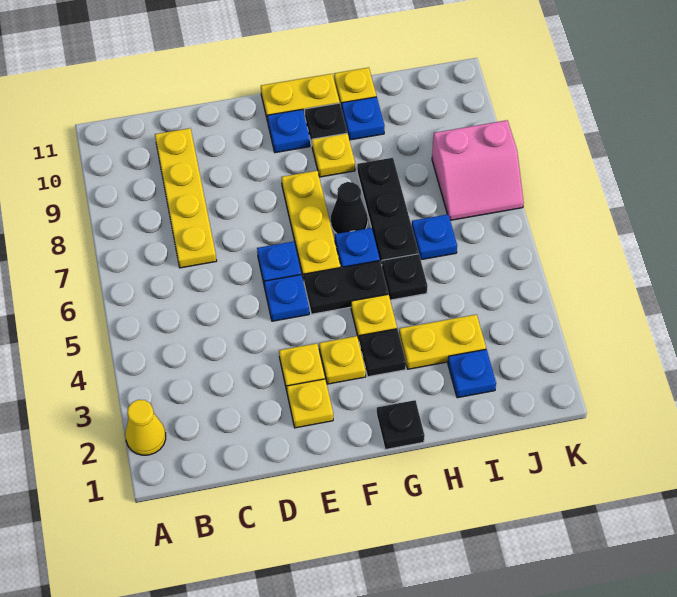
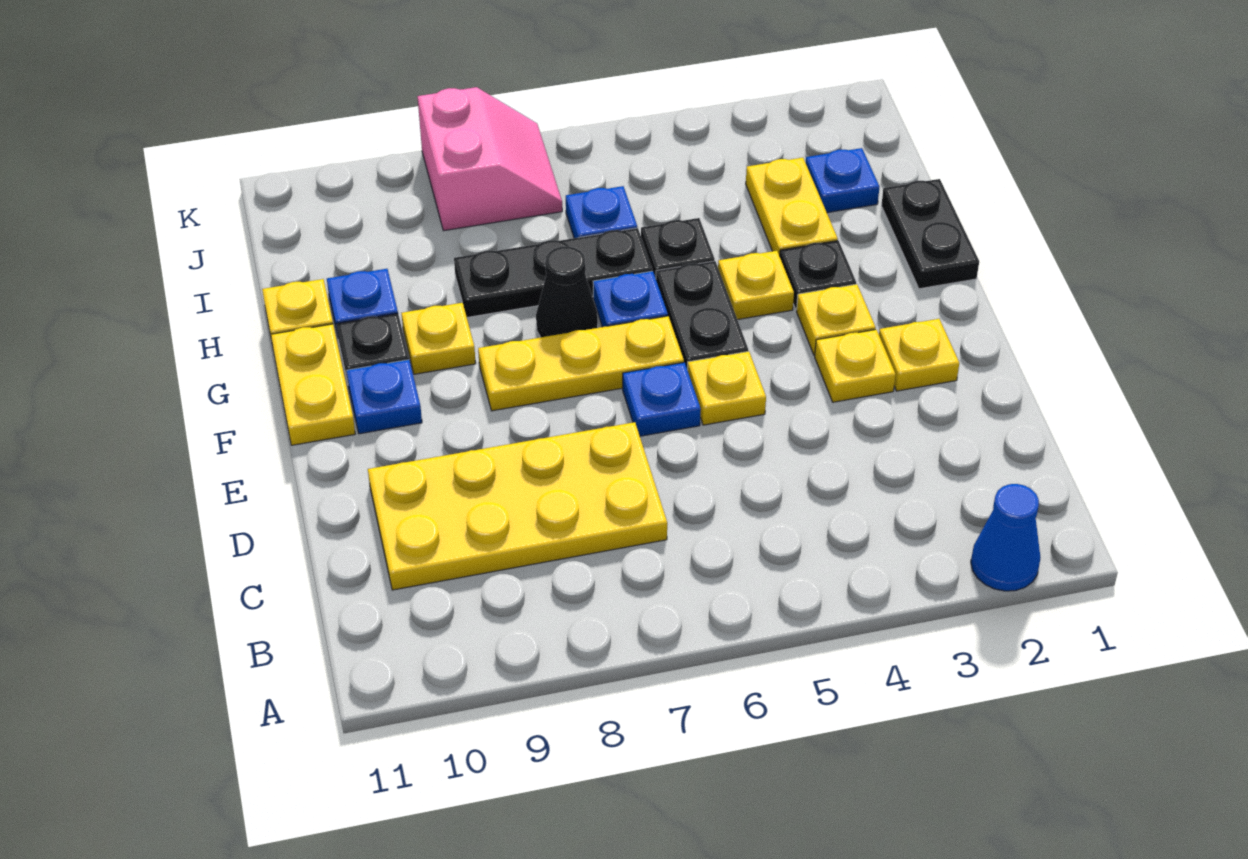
yellow 1x1 cone [125,400,166,455] -> blue 1x1 cone [971,484,1041,591]
yellow 1x4 plate [155,128,217,268] -> yellow 2x4 plate [368,422,667,590]
blue 1x1 plate [264,275,309,321] -> yellow 1x1 plate [688,351,766,425]
black 1x1 plate [377,400,425,450] -> black 1x2 plate [881,179,979,289]

